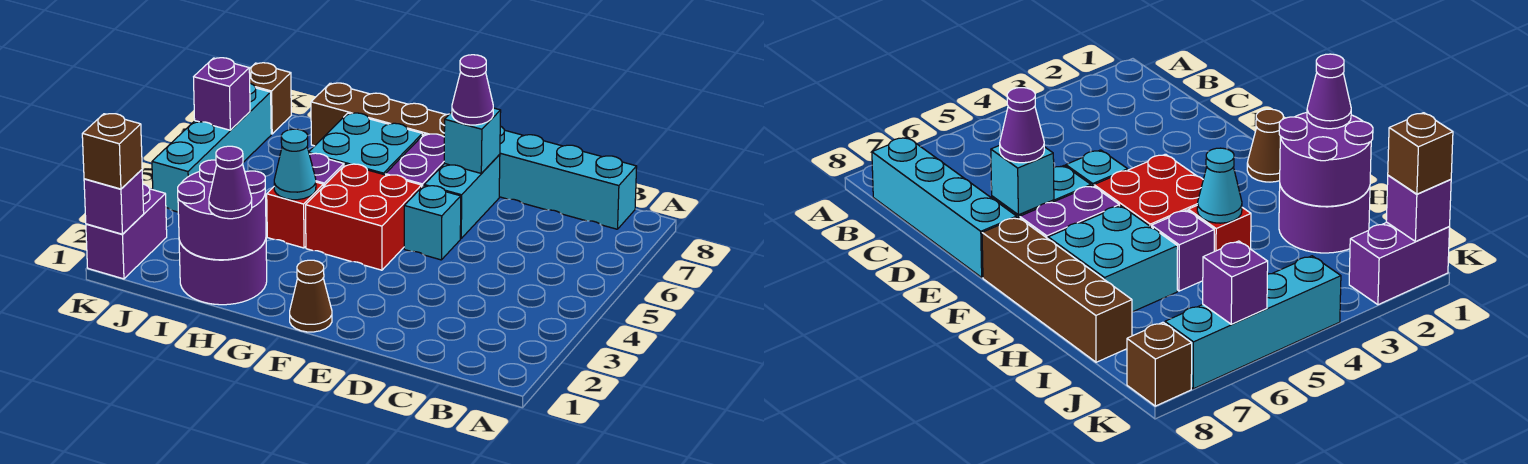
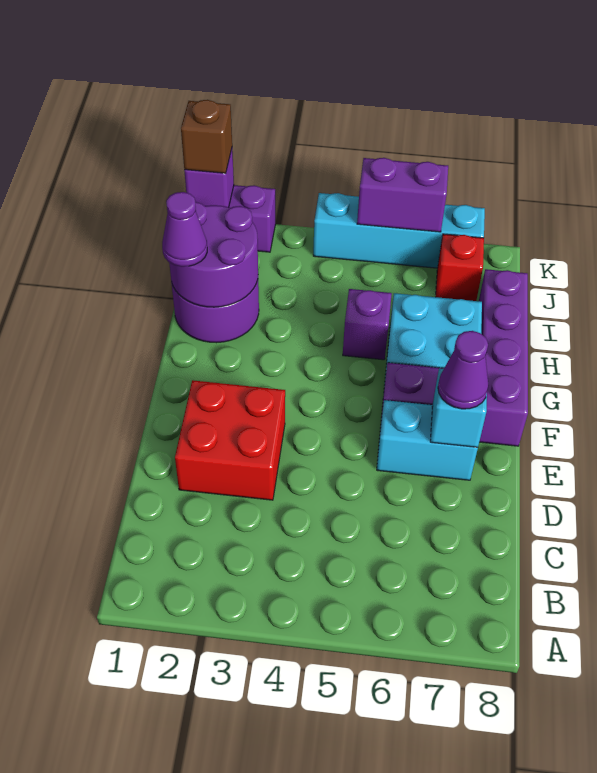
cyan 1x4 brick [499,126,637,229] -> none
cyan 1x1 brick [404,186,461,260] -> none
brown 1x1 cone [290,260,332,332] -> none
red 2x2 brick [306,164,422,270] -> red 2x2 brick moved to [175,380,285,500]
brown 1x4 brick [311,83,449,146] -> purple 1x4 brick [479,269,528,446]
red 1x1 brick [267,182,323,248] -> red 1x1 brick moved to [436,234,484,301]
cyan 1x1 cone [274,129,316,200] -> none
purple 1x1 brick [194,58,250,130] -> purple 1x2 brick [357,158,448,232]
brown 1x1 brick [249,63,291,134] -> none

